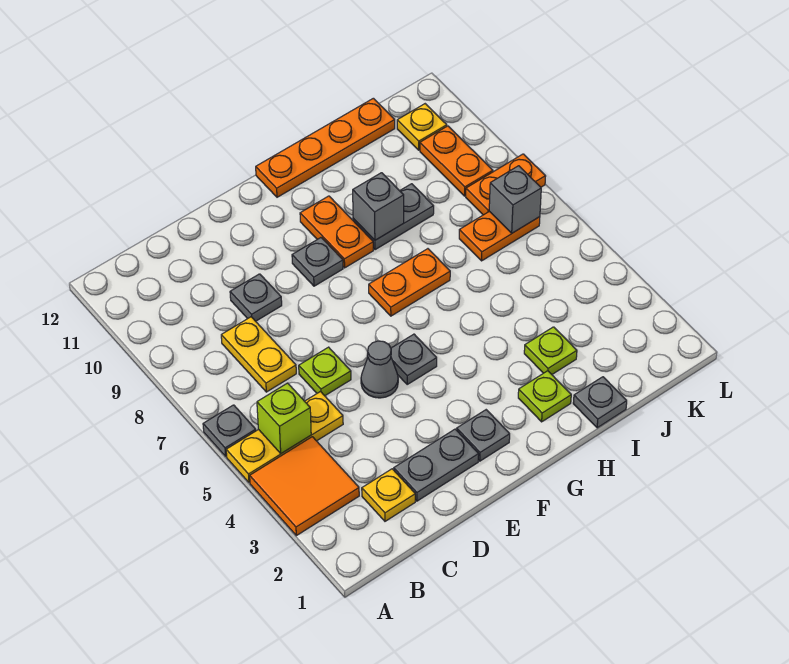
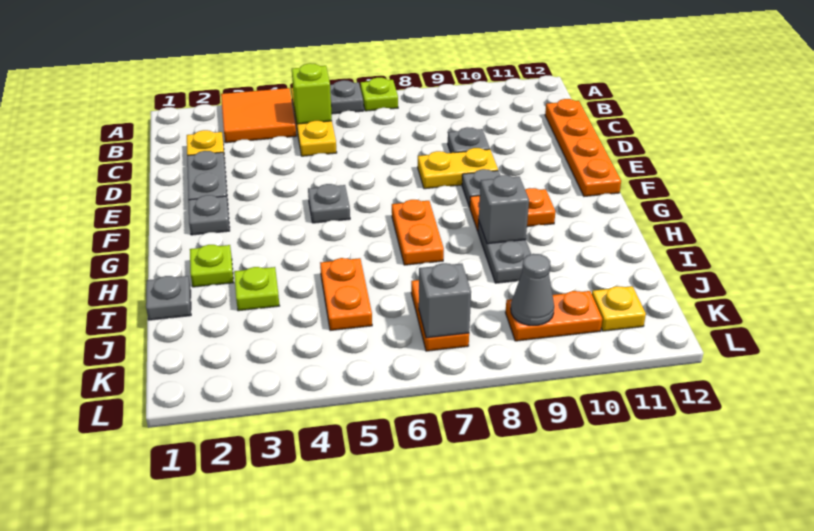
yellow 1x2 plate [221,317,296,392] -> yellow 1x2 plate moved to [418,148,498,189]
lime 1x1 plate [299,347,351,396] -> lime 1x1 plate moved to [360,78,398,111]
grey 1x1 cone [361,341,398,398] -> grey 1x1 cone moved to [511,254,554,325]
orange 1x4 plate [256,98,395,197] -> orange 1x4 plate moved to [545,99,621,196]
orange 1x2 plate [466,154,546,215] -> orange 1x2 plate moved to [320,258,372,331]

